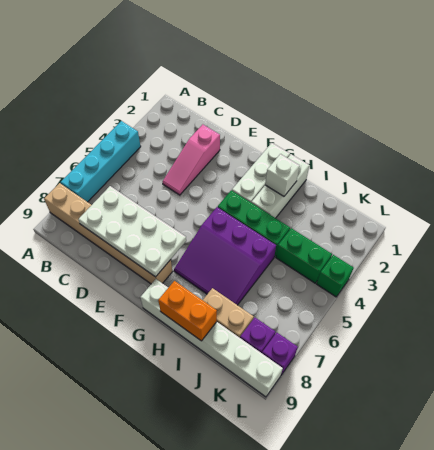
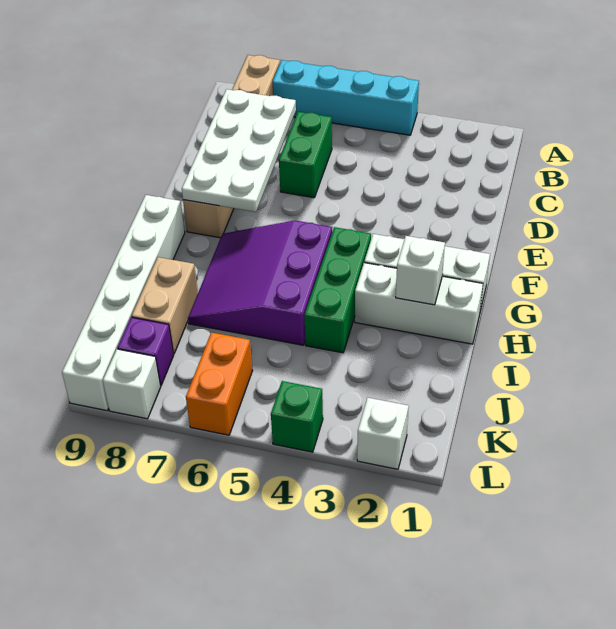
pink 1x3 slope [162,124,220,195] -> none
orange 1x2 brick [158,281,217,341] -> orange 1x2 brick moved to [186,332,253,435]
green 1x2 brick [276,228,332,283] -> green 1x2 brick moved to [279,112,332,198]
none -> white 1x1 brick [357,398,409,469]
purple 1x1 brick [262,333,298,375] -> white 1x1 brick [103,349,161,419]

